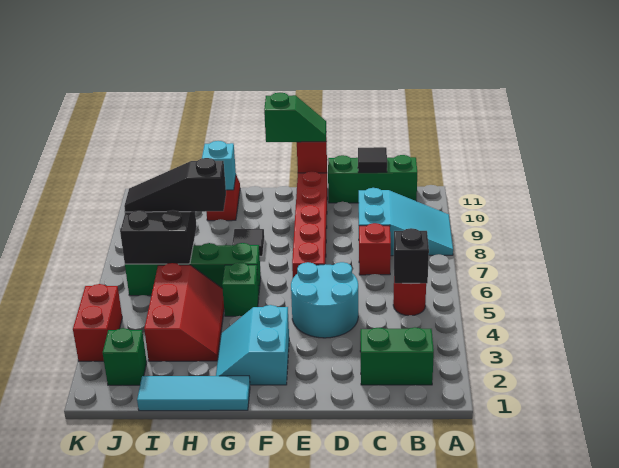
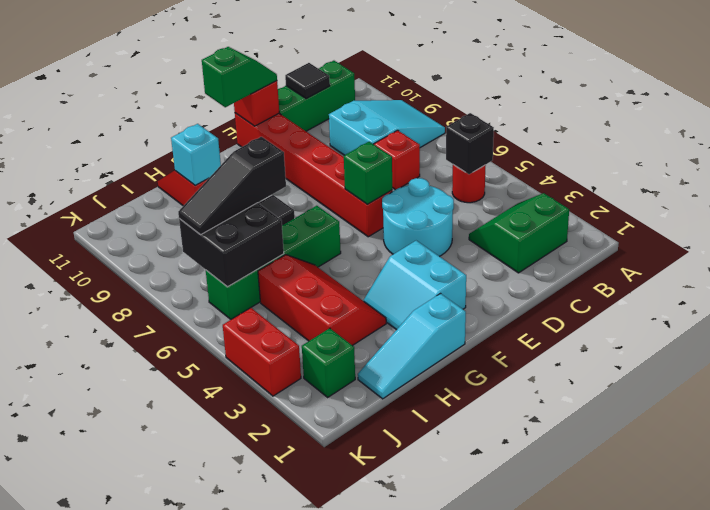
cyan 1x3 tile [137,376,250,411] -> cyan 1x3 slope [358,294,466,399]
green 1x1 brick [222,263,259,316] -> green 1x1 brick moved to [344,142,392,204]

